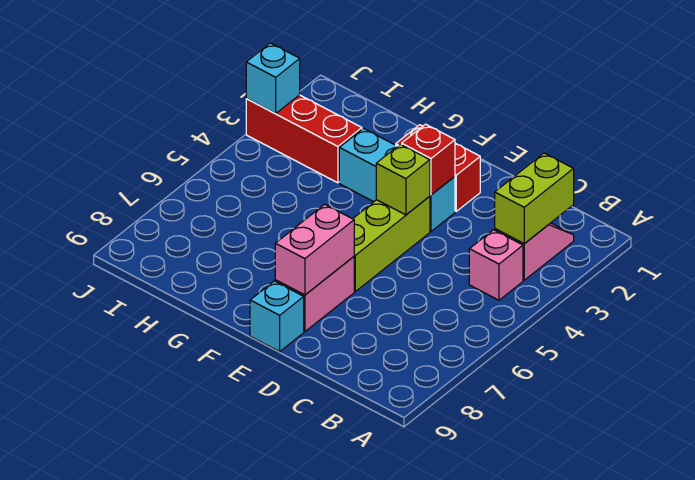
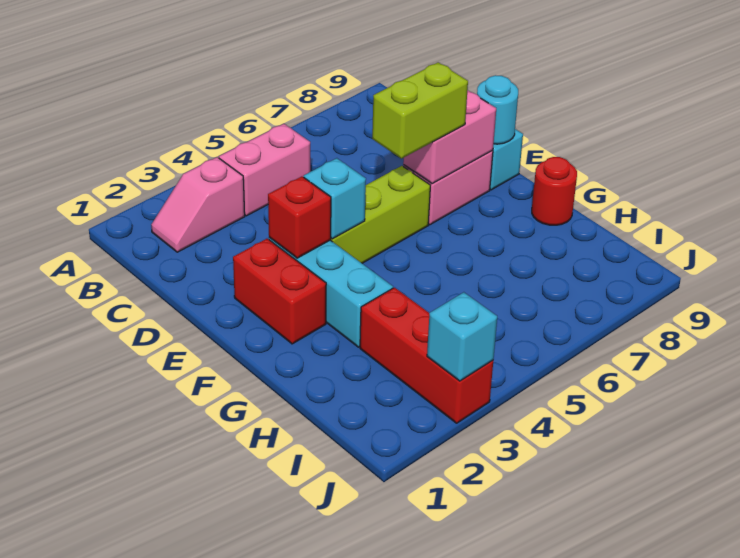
lime 1x2 brick [495,153,574,244] -> lime 1x2 brick moved to [372,62,468,159]
pink 1x1 brick [469,230,523,300] -> pink 1x2 brick [219,124,310,216]
lime 1x1 brick [376,144,430,215] -> cyan 1x1 brick [304,158,366,239]
none -> cyan 1x1 round brick [477,75,518,144]
none -> red 1x1 round brick [532,157,577,225]

